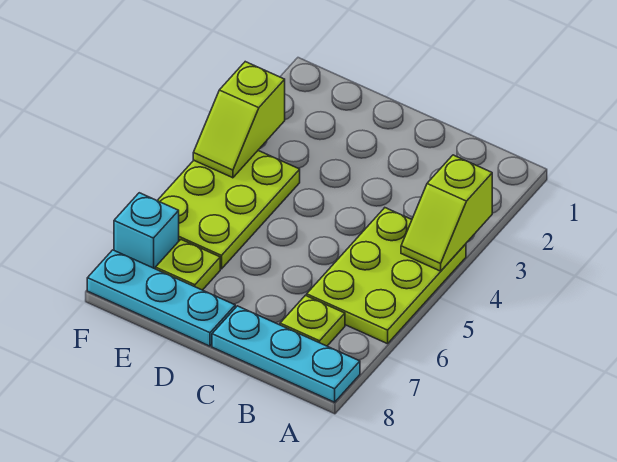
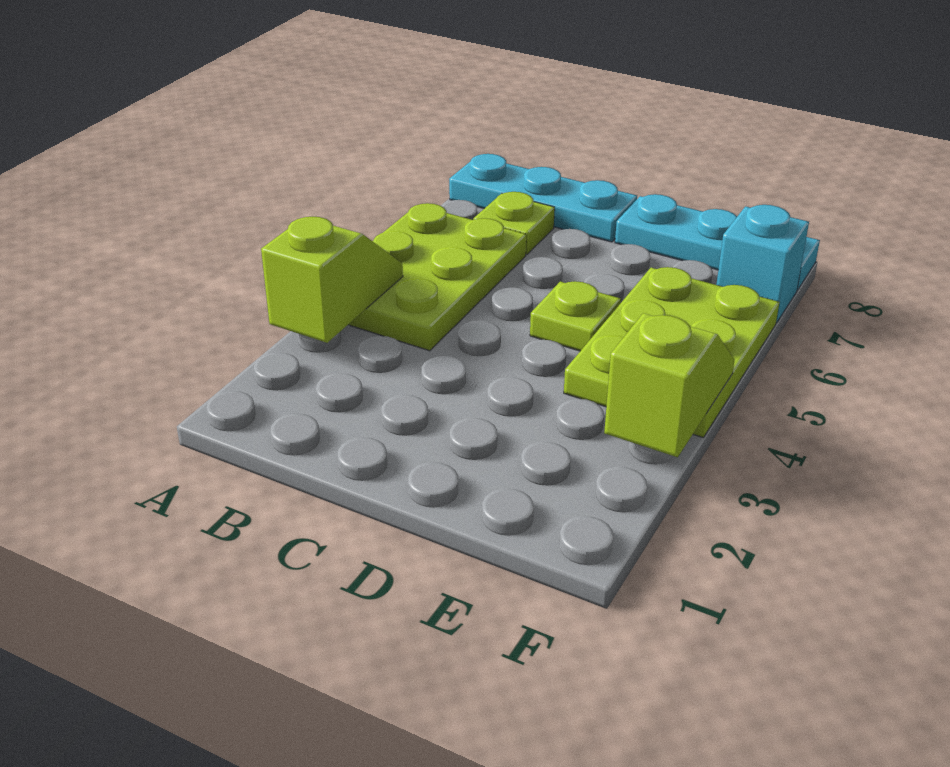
lime 1x1 plate [156,240,220,290] -> lime 1x1 plate moved to [530,281,621,351]

